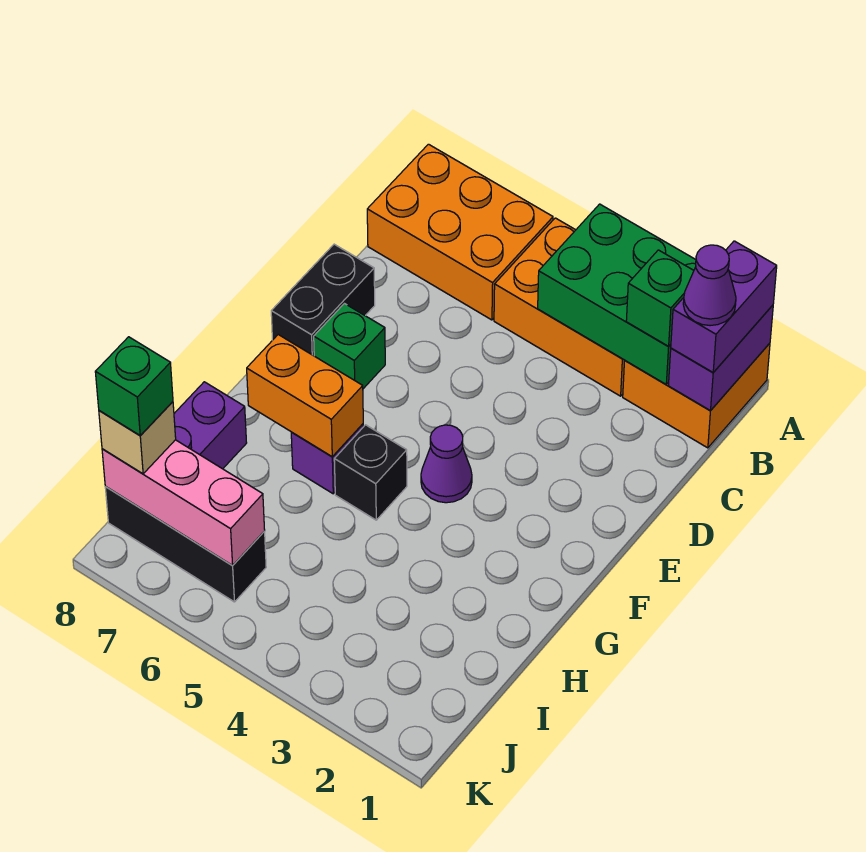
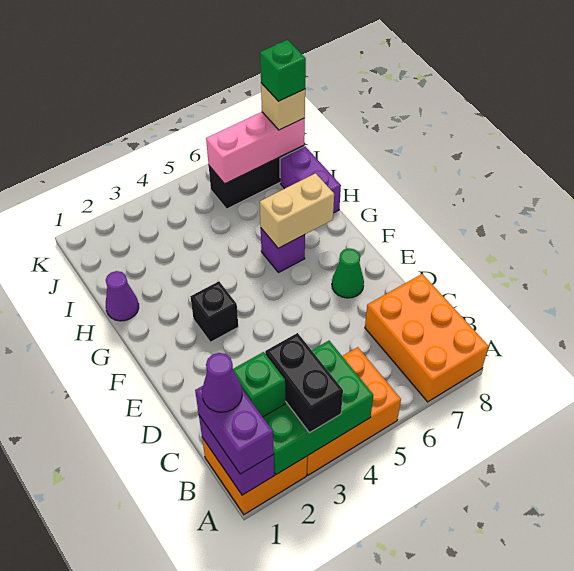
orange 2x3 brick [367,144,553,320] -> orange 2x3 brick turned to [365,274,489,402]
black 1x2 brick [271,244,375,356] -> black 1x2 brick moved to [265,333,343,433]
green 1x1 brick [314,304,385,389] -> green 1x1 cone [332,248,364,298]
purple 1x1 cone [421,425,472,503] -> purple 1x1 cone moved to [106,271,139,321]
black 1x1 brick [334,425,407,520] -> black 1x1 brick moved to [190,281,238,342]
orange 1x2 brick [247,335,363,457] -> tan 1x2 brick [260,173,334,248]

